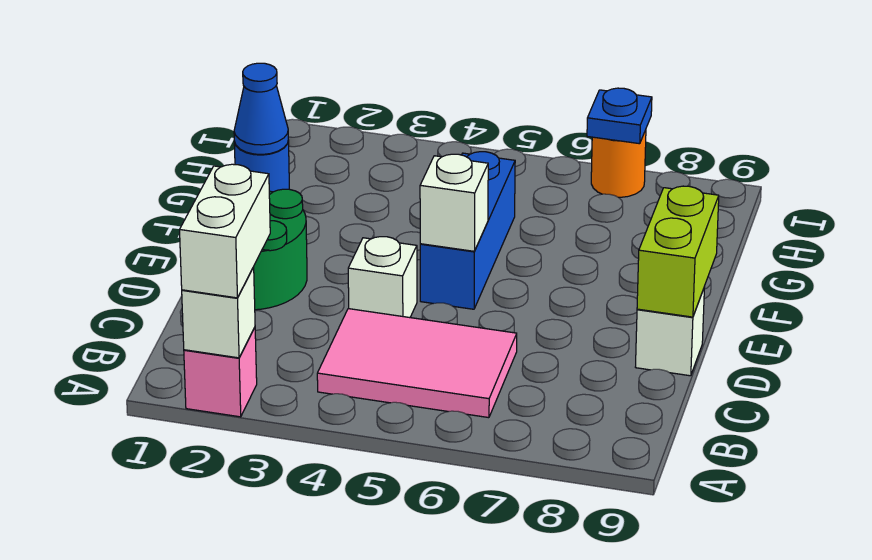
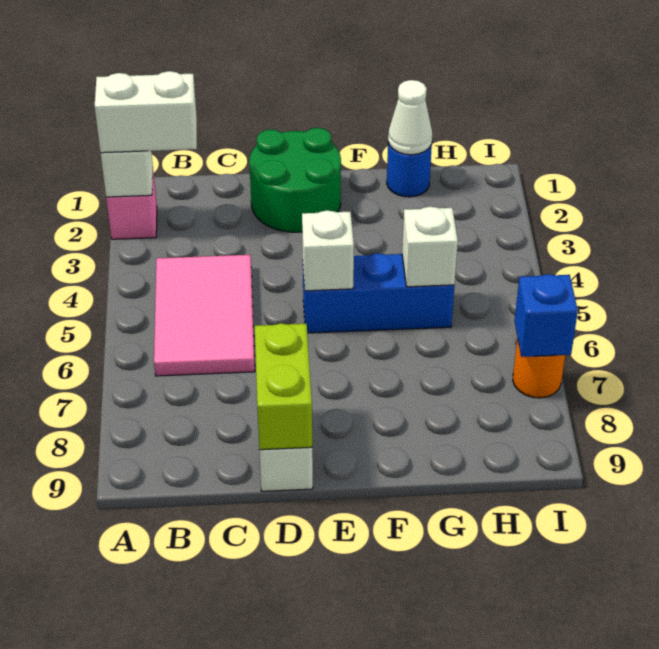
white 1x1 brick [348,237,417,318] -> white 1x1 brick moved to [402,207,458,287]
lime 1x2 brick [637,186,719,317] -> lime 1x2 brick turned to [255,323,312,450]
blue 1x1 cone [234,63,288,154] -> white 1x1 cone [388,80,432,155]
blue 1x1 plate [587,88,652,144] -> blue 1x1 brick [514,274,578,357]

